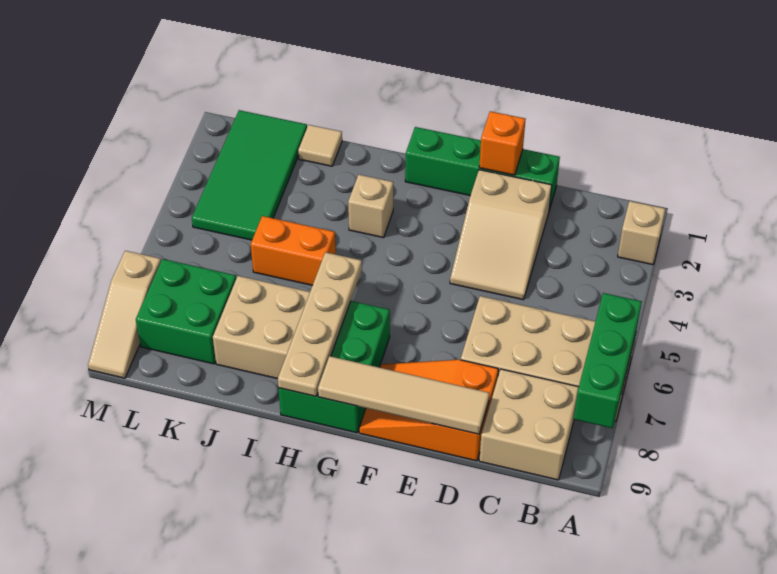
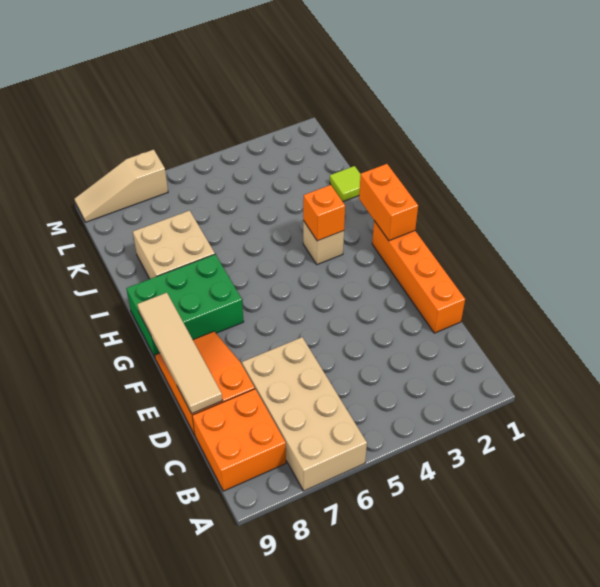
tan 1x1 brick [618,201,665,265] -> none
green 1x3 brick [574,293,642,428] -> none
tan 2x2 brick [479,369,579,480] -> orange 2x2 brick [192,389,286,491]
green 1x4 brick [405,127,560,210] -> orange 1x4 brick [372,221,465,333]
tan 2x3 slope [450,170,552,300] -> none
orange 1x1 brick [479,111,525,175] -> orange 1x1 brick moved to [303,185,345,241]
tan 1x4 plate [278,252,362,396] -> none
orange 1x2 brick [251,216,336,285] -> orange 1x2 brick moved to [359,164,418,241]
tan 1x1 tile [298,125,342,166] -> lime 1x1 tile [330,166,361,202]
green 2x4 tile [192,110,307,240] -> none
green 2x2 brick [136,259,236,364] -> none

